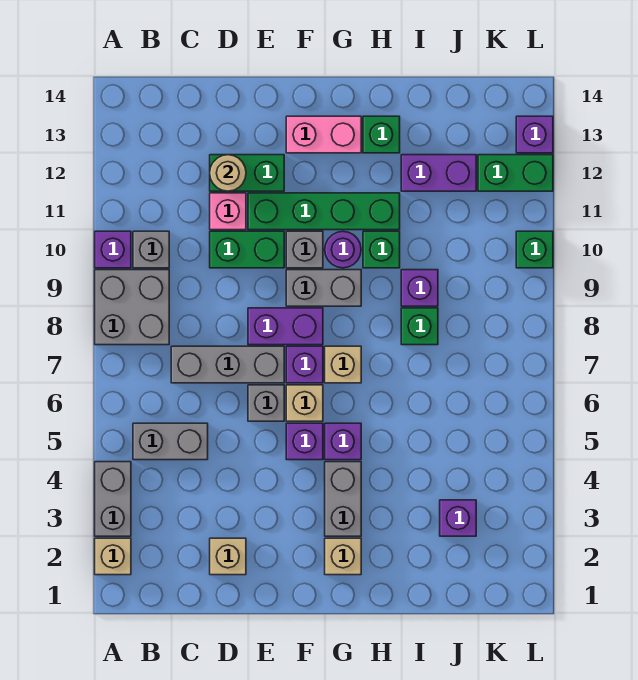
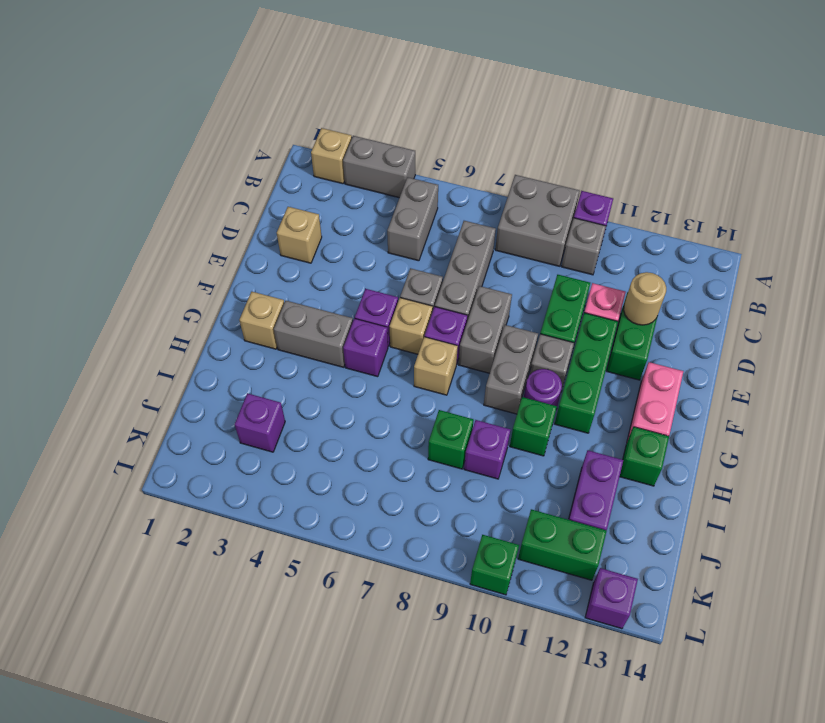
purple 1x2 brick [248,308,323,345] -> grey 1x2 brick [458,286,512,373]
green 1x4 brick [248,193,400,230] -> green 1x3 brick [555,313,618,433]
green 1x2 brick [478,155,553,191] -> green 1x2 brick turned to [518,509,607,580]

